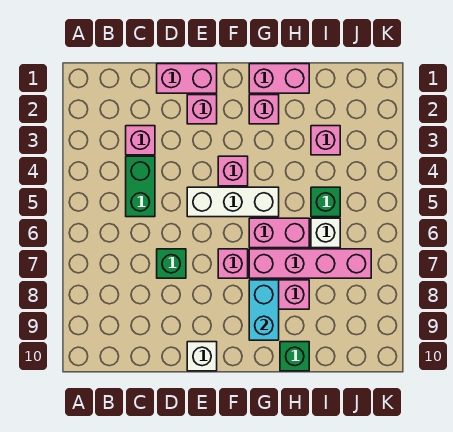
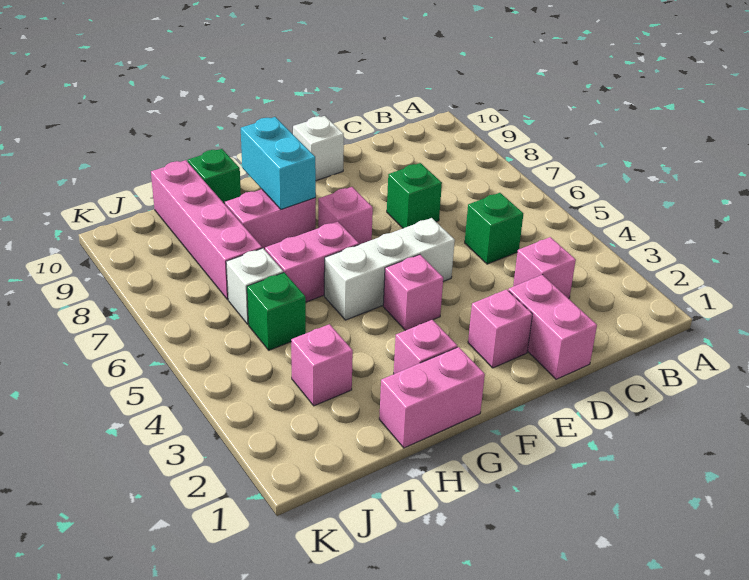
green 1x2 brick [126,156,155,217] -> green 1x1 brick [465,193,523,264]
pink 1x2 brick [157,64,217,93] -> pink 1x2 brick turned to [508,275,597,379]
pink 1x4 brick [249,249,371,278] -> pink 1x4 brick turned to [151,160,262,299]

